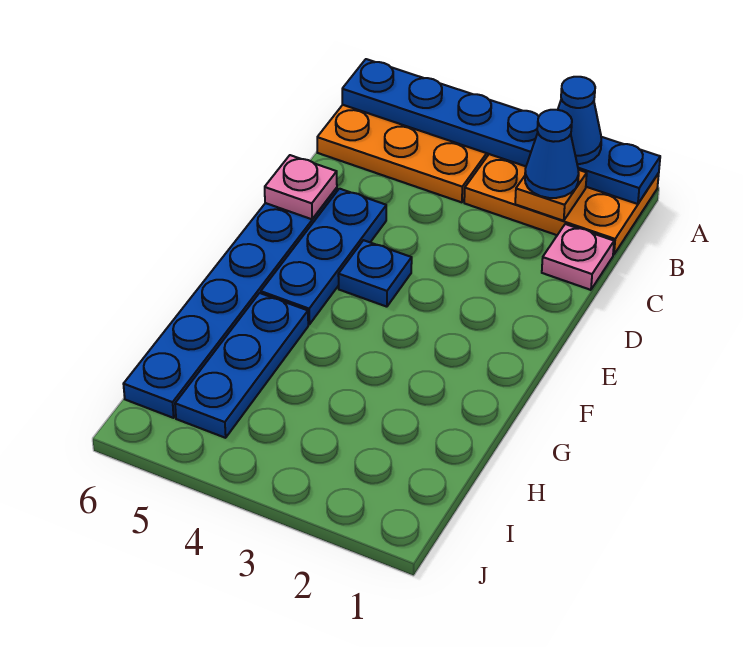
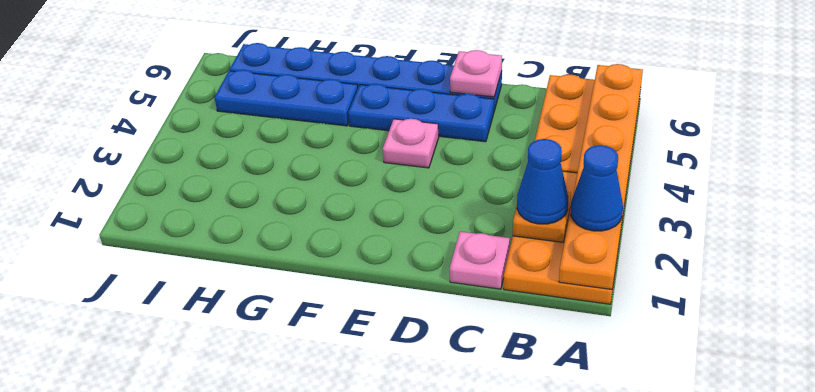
blue 1x6 plate [342,59,660,204] -> orange 1x6 plate [559,64,643,289]
blue 1x1 plate [338,240,412,307] -> pink 1x1 plate [383,119,439,168]

